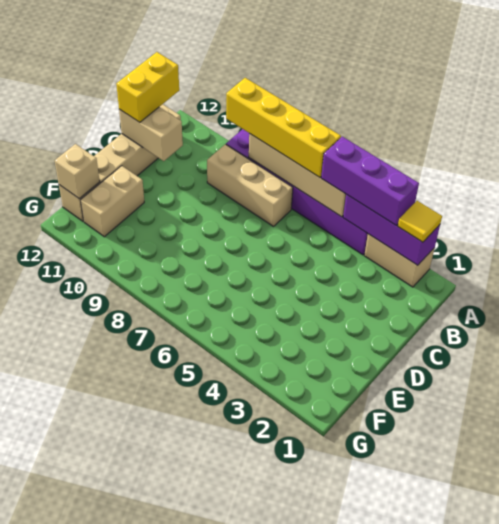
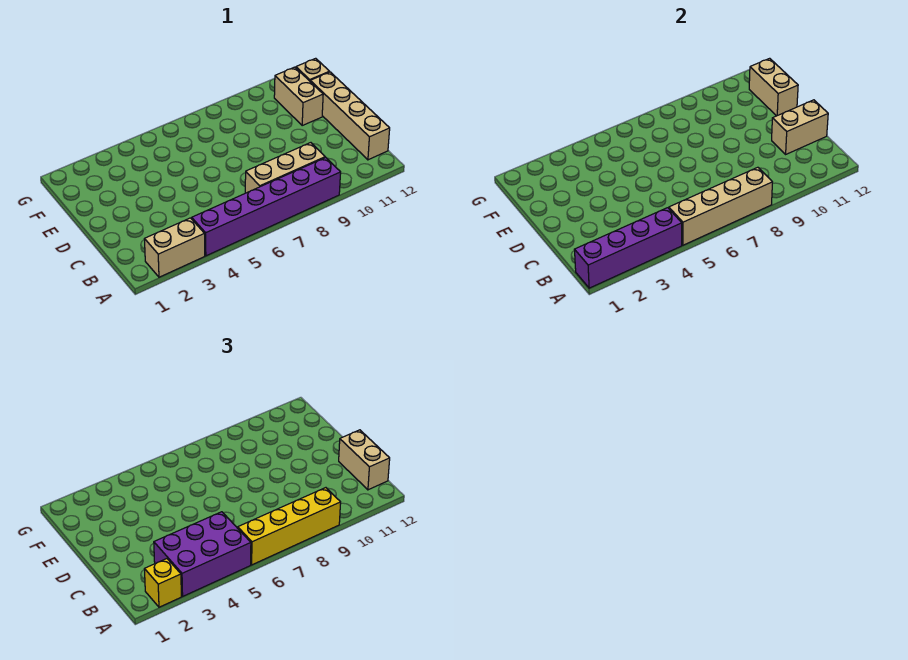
purple 1x3 brick [343,194,440,265] -> purple 1x4 brick [575,208,682,288]
yellow 1x1 tile [398,201,442,242] -> yellow 1x1 brick [144,559,181,607]
purple 1x3 brick [321,137,419,225] -> purple 2x3 brick [154,512,251,596]
yellow 1x2 brick [116,52,179,122] -> tan 1x2 brick [339,430,390,490]
tan 1x1 brick [55,144,100,199] -> tan 1x2 brick [749,58,798,116]

